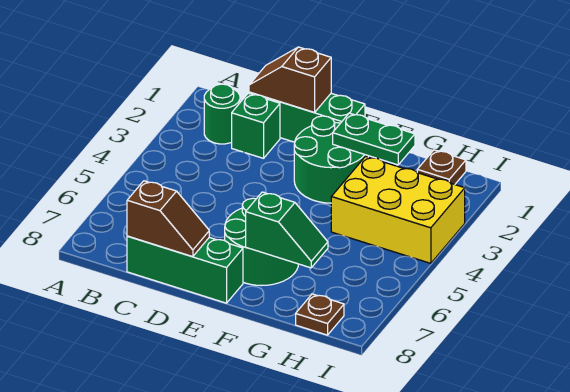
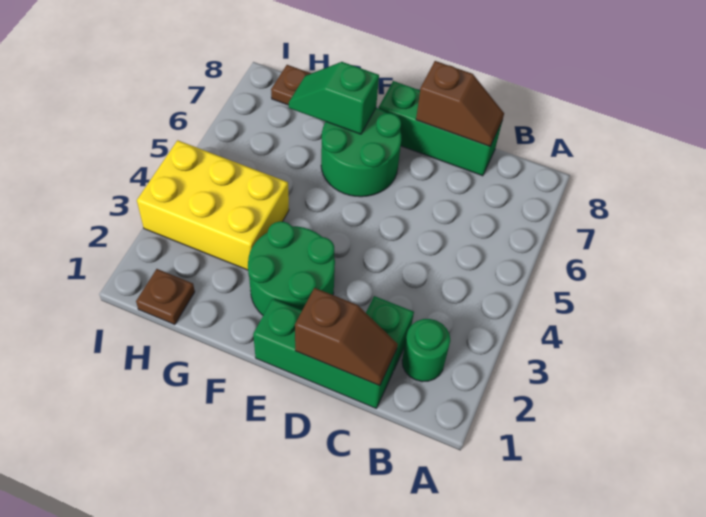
brown 1x2 slope [127,181,209,257] -> brown 1x2 slope turned to [416,61,504,146]
green 1x2 plate [333,113,415,165] -> none

